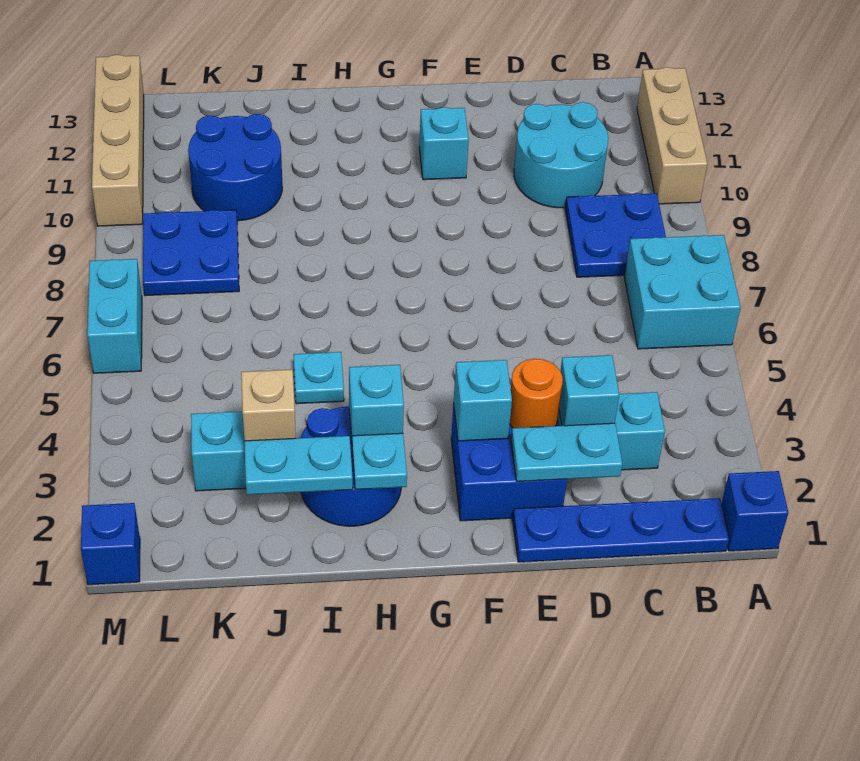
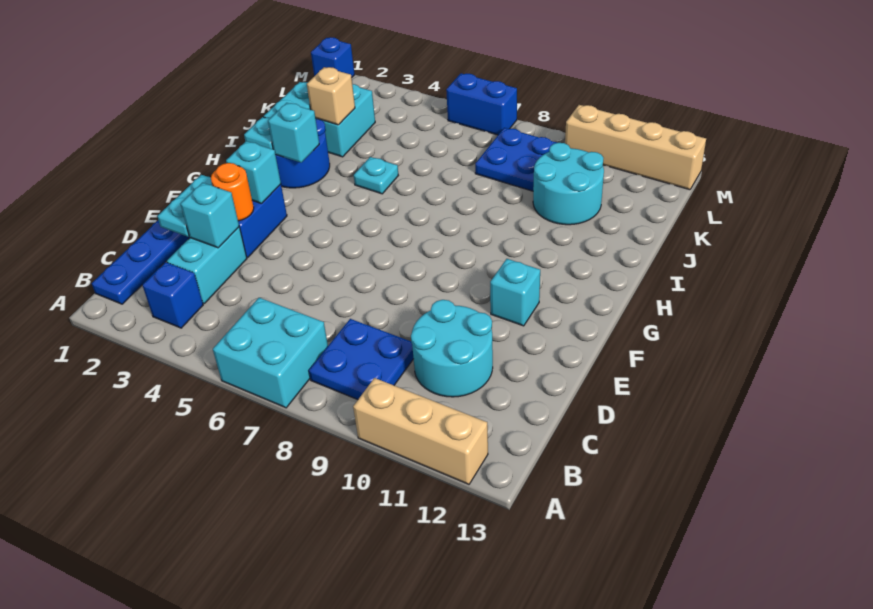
blue 1x1 brick [721,471,788,551] -> blue 1x1 brick moved to [142,262,203,328]
blue 2x2 round brick [188,114,282,221] -> cyan 2x2 round brick [533,143,604,225]
cyan 1x2 brick [87,259,142,373] -> blue 1x2 brick [446,73,517,135]

